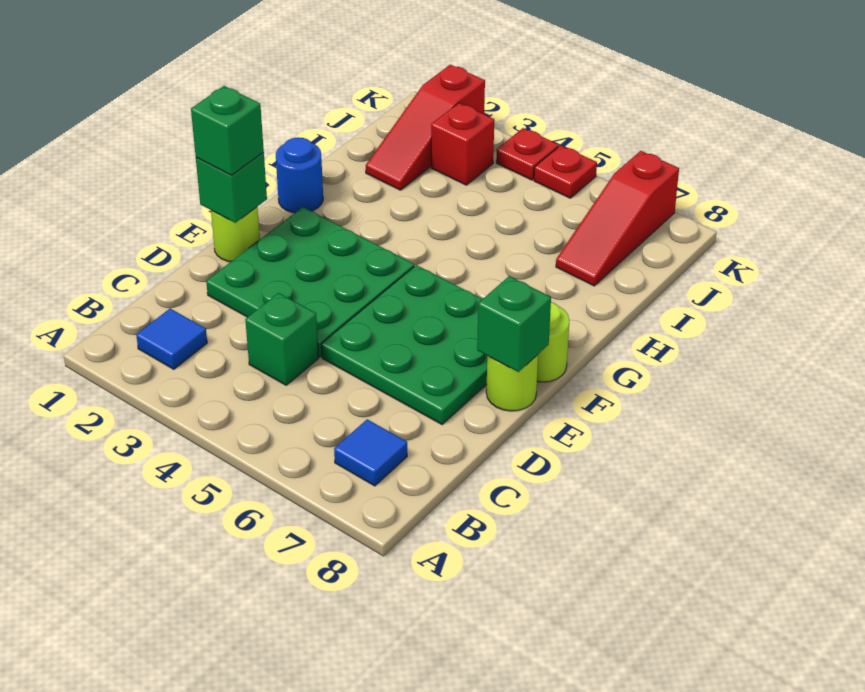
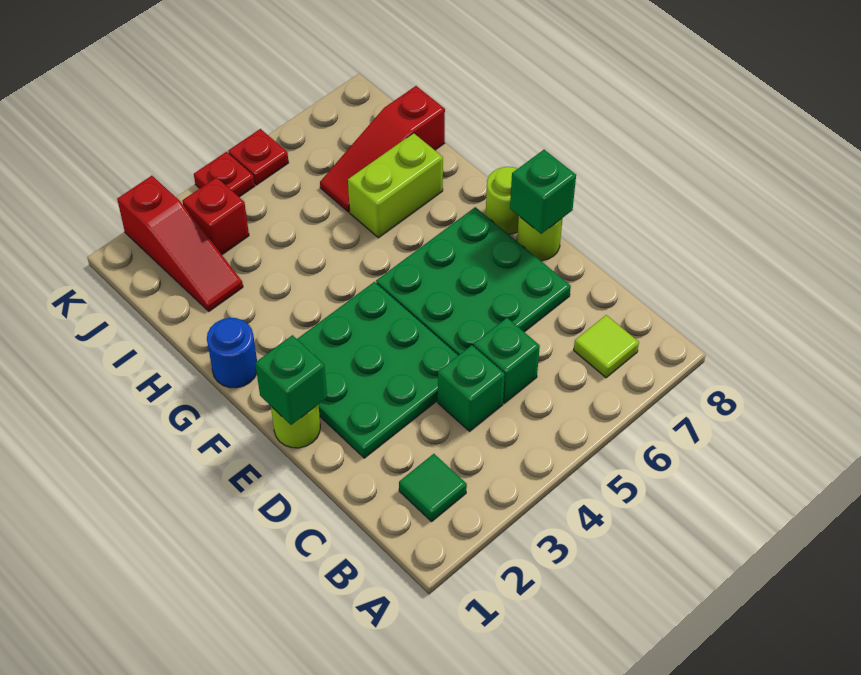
blue 1x1 tile [136,309,207,369] -> green 1x1 tile [399,454,467,521]
blue 1x1 tile [334,419,407,486] -> lime 1x1 tile [574,315,639,378]
green 1x1 brick [191,86,264,175] -> green 1x1 brick moved to [474,318,540,403]
none -> lime 1x2 brick [348,133,443,238]
red 1x3 slope [556,151,679,286] -> red 1x3 slope turned to [320,86,445,212]

